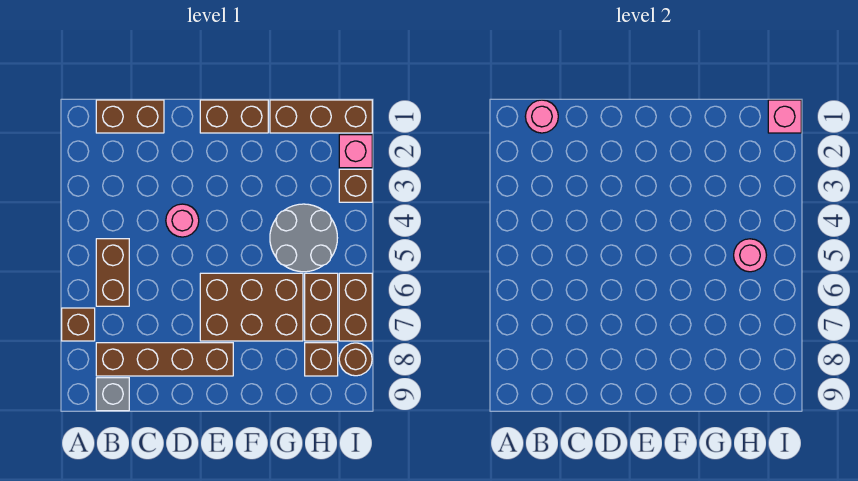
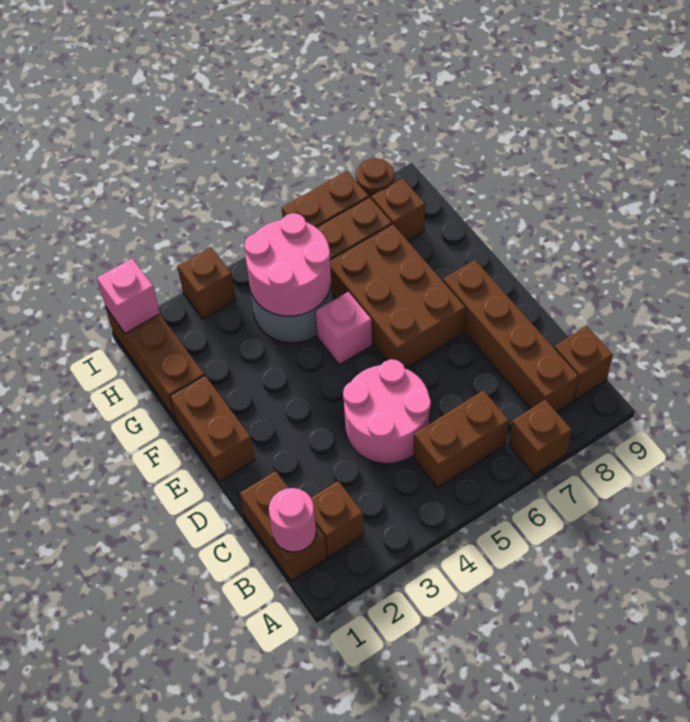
none -> brown 1x1 brick [311,481,364,557]
grey 1x1 brick [96,378,129,411] -> brown 1x1 brick [554,326,613,400]
pink 1x1 round brick [166,204,199,237] -> pink 2x2 round brick [343,359,431,464]
pink 1x1 round brick [734,239,766,272] -> pink 2x2 round brick [244,213,331,316]
pink 1x1 brick [339,135,372,168] -> pink 1x1 brick moved to [315,292,372,365]

